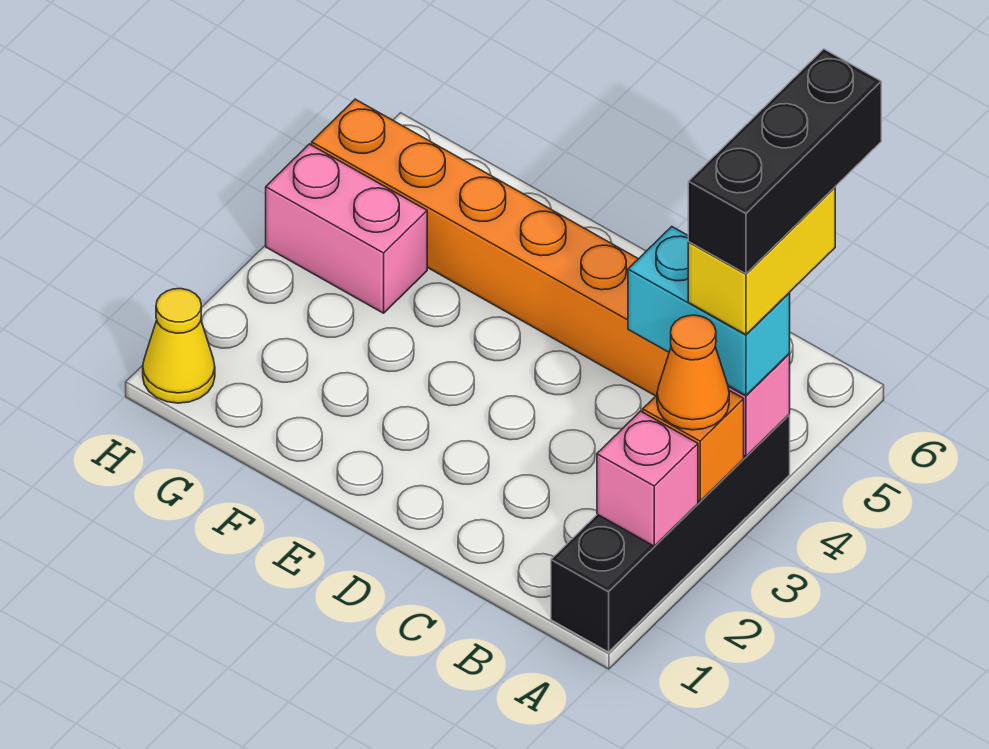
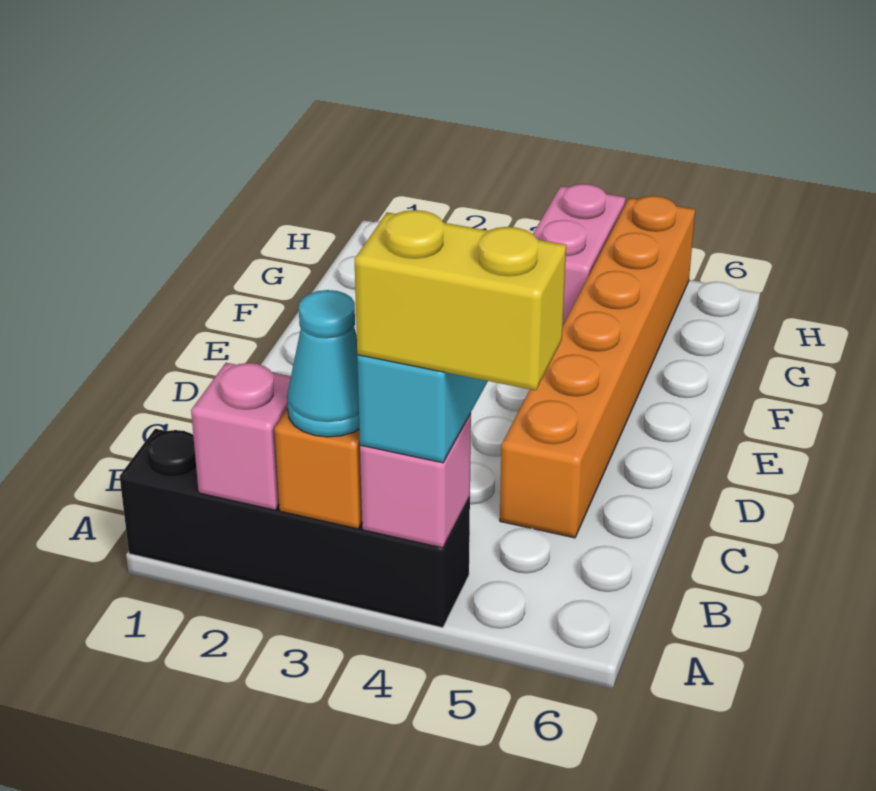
orange 1x1 cone [657,315,729,430] -> cyan 1x1 cone [287,290,359,437]
black 1x3 brick [688,49,881,274] -> none
yellow 1x1 cone [143,289,215,403] -> none

